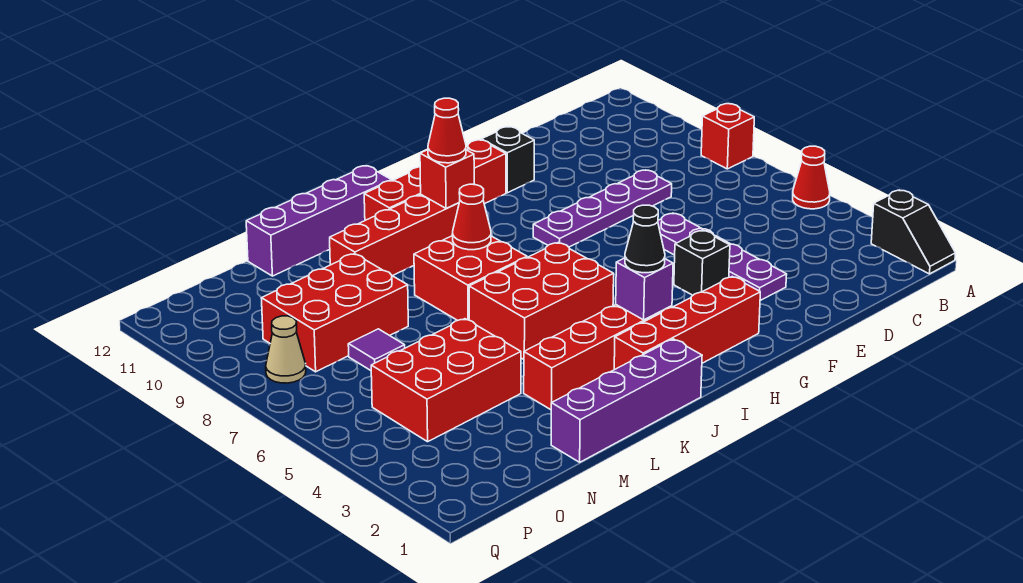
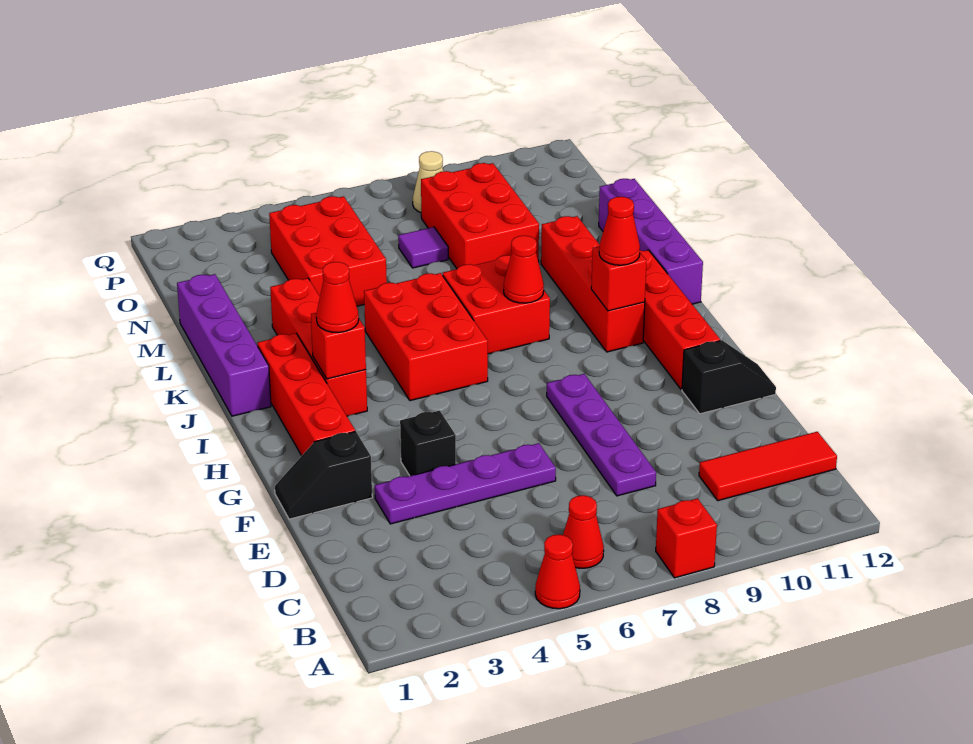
black 1x2 slope [871,190,956,274] -> black 1x2 slope moved to [275,431,372,519]
none -> red 1x1 cone [563,495,604,568]
none -> red 1x3 tile [699,432,837,501]
purple 1x1 brick [616,258,673,320] -> red 1x1 brick [311,313,366,379]
black 1x1 cone [625,205,665,273] -> red 1x1 cone [316,262,359,333]

